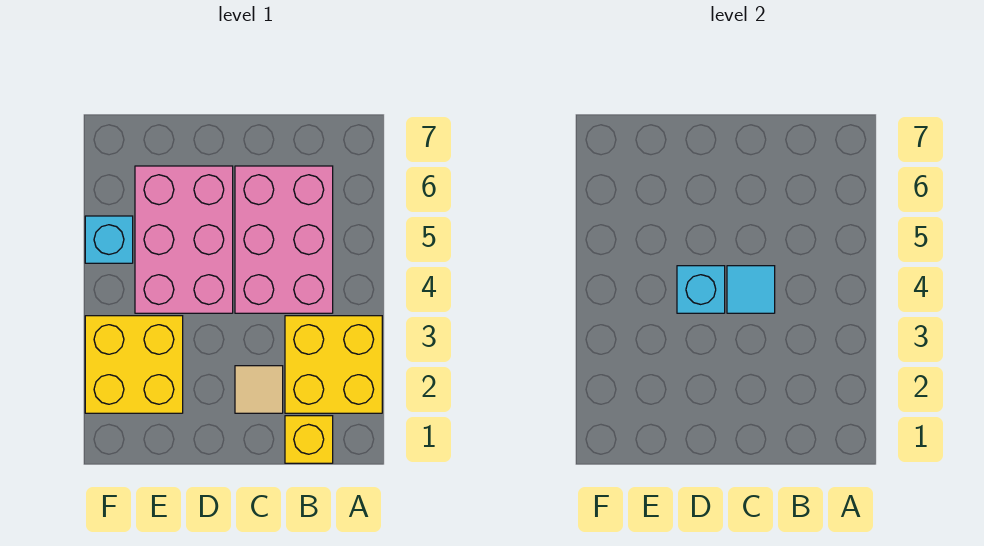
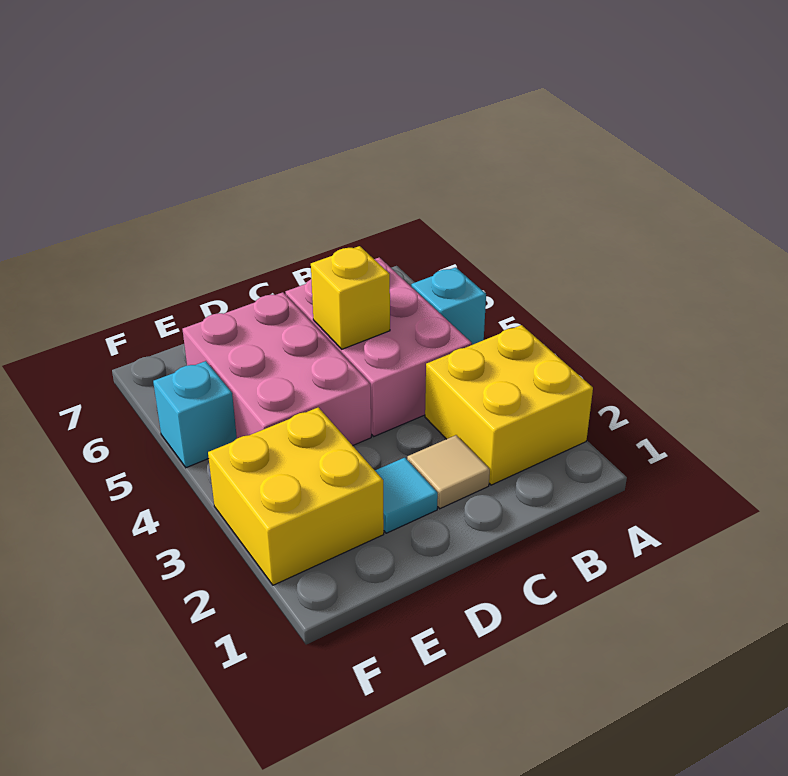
yellow 1x1 brick [285,416,333,463] -> yellow 1x1 brick moved to [311,246,390,349]
cyan 1x1 tile [727,266,775,313] -> cyan 1x1 tile moved to [375,458,438,533]
cyan 1x1 brick [677,266,725,313] -> cyan 1x1 brick moved to [411,267,486,345]

